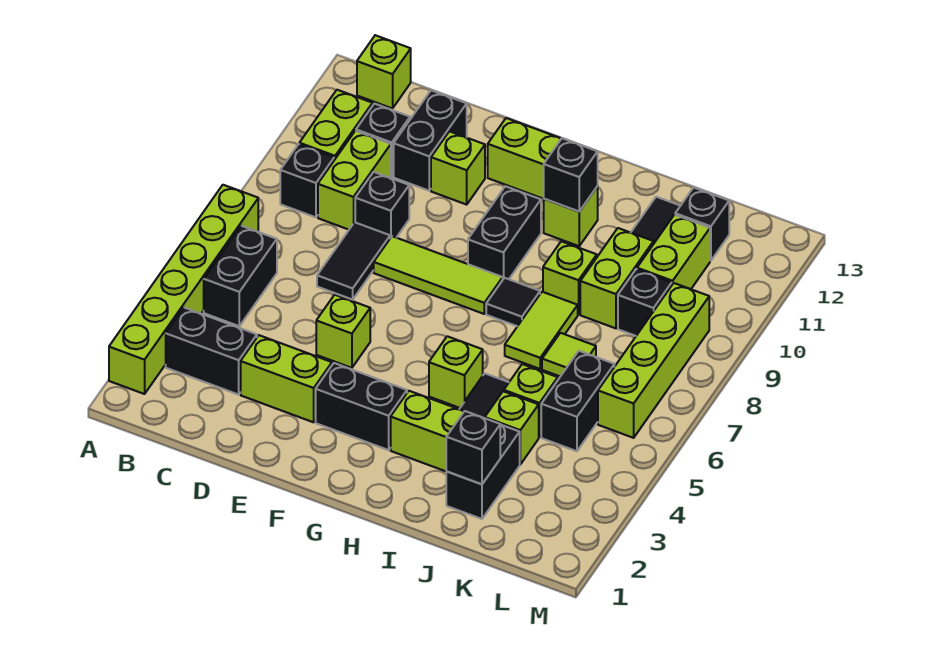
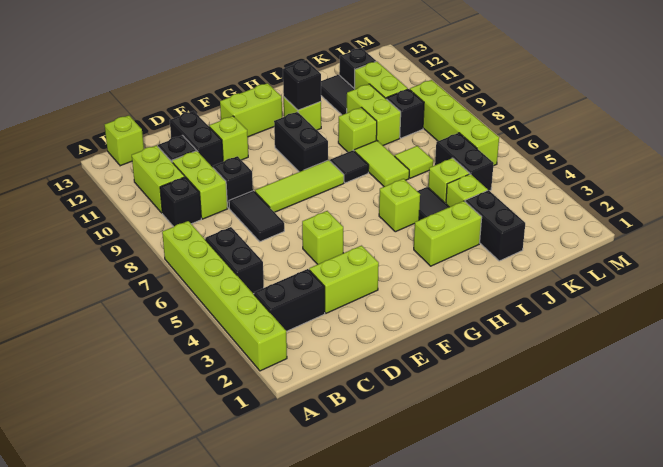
black 1x2 brick [316,363,407,450] -> none
black 1x1 brick [446,411,500,484] -> none

